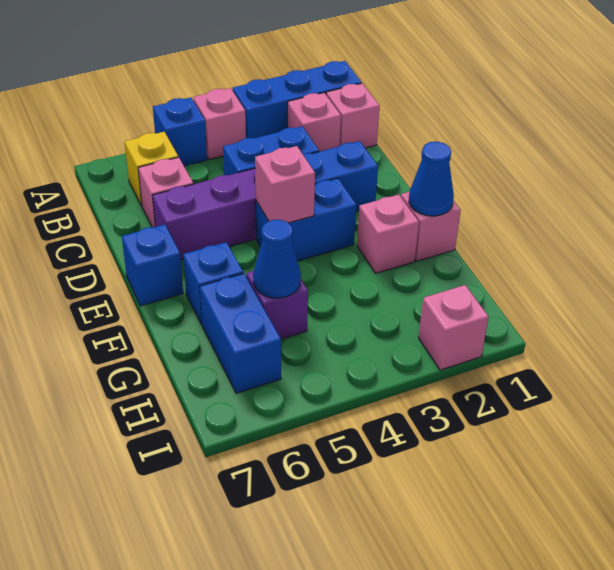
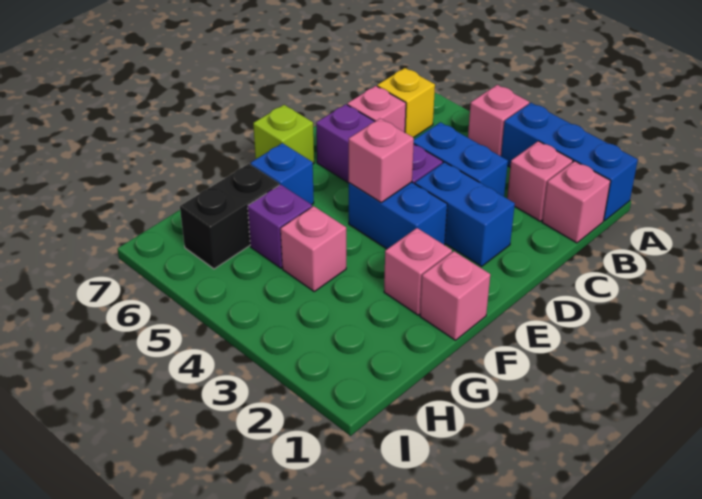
blue 1x1 brick [153,98,207,166] -> none
blue 1x1 brick [122,225,183,306] -> lime 1x1 brick [253,105,314,164]
blue 1x1 cone [409,142,454,216] -> none
blue 1x1 cone [253,220,301,298] -> none
blue 1x2 brick [200,273,281,393] -> black 1x2 brick [180,164,279,269]
pink 1x1 brick [419,285,488,370] -> pink 1x1 brick moved to [281,206,346,291]

